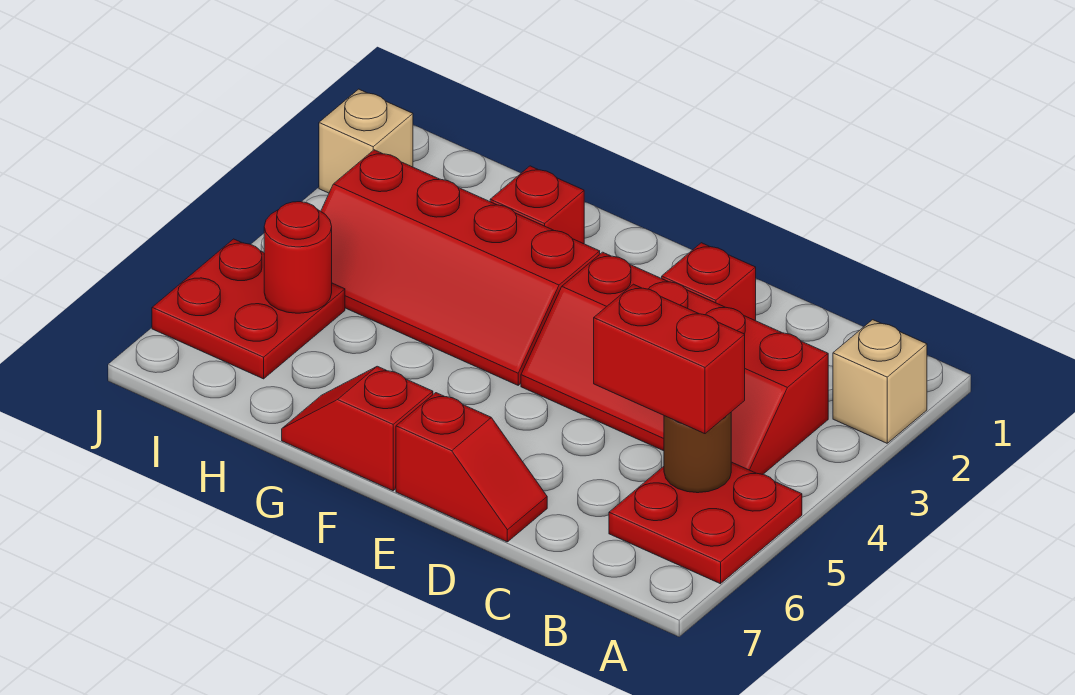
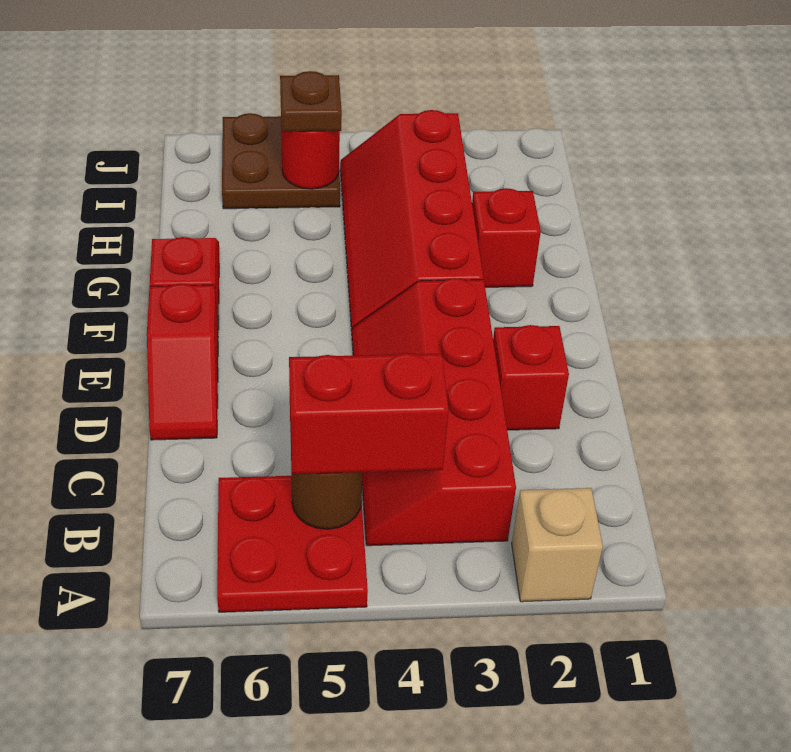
red 1x2 brick [594,284,745,434] -> red 1x2 brick turned to [289,353,449,474]
red 2x2 plate [152,239,345,379] -> brown 2x2 plate [222,113,340,209]
none -> brown 1x1 plate [280,71,342,132]
tan 1x1 brick [319,89,413,193] -> none

